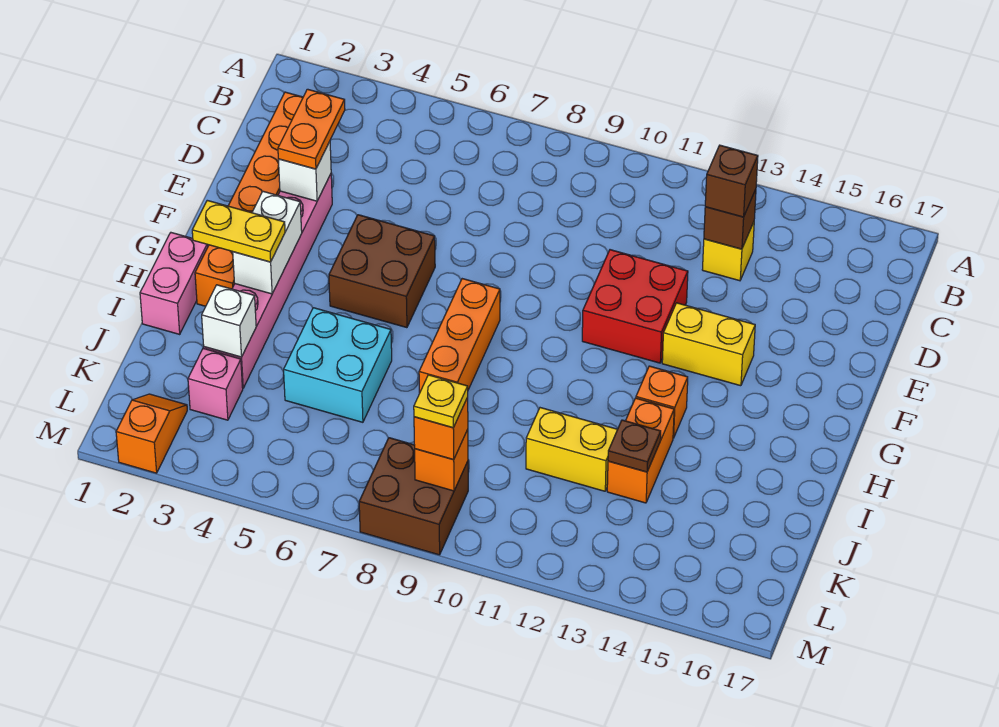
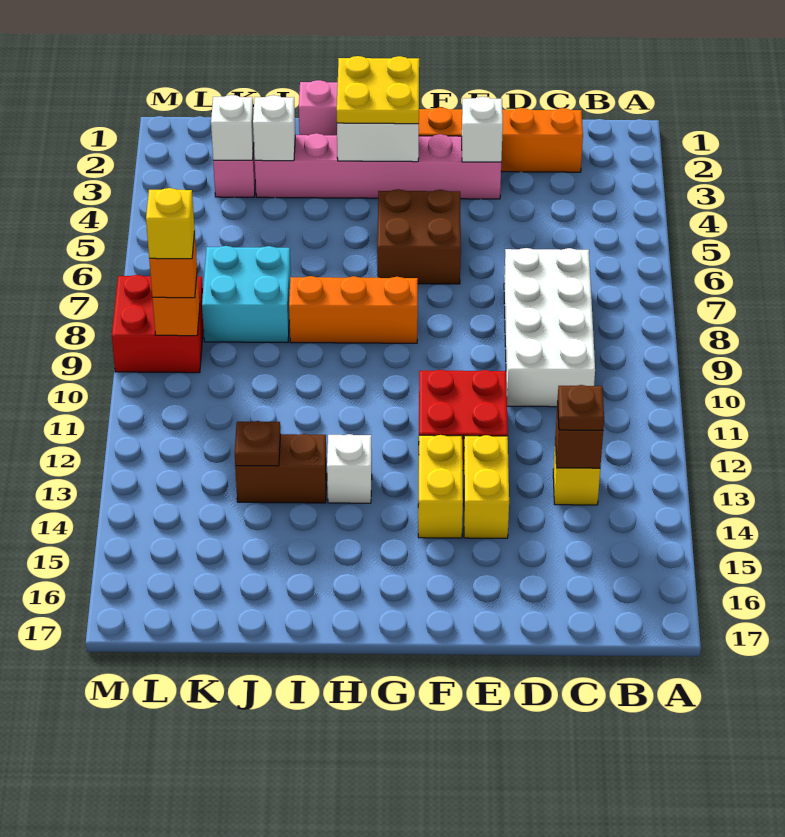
none -> white 2x4 brick [504,248,595,407]
brown 1x1 brick [705,145,758,217] -> brown 1x1 plate [558,385,604,430]
orange 1x2 plate [278,89,345,169] -> none
yellow 1x2 plate [192,200,285,262] -> yellow 2x2 plate [337,56,419,124]
orange 1x1 brick [636,366,688,438] -> white 1x1 brick [327,434,372,503]
cyan 2x2 brick [284,308,392,422] -> cyan 2x2 brick moved to [202,246,291,342]
orange 1x2 brick [607,398,674,503] -> brown 1x2 brick [235,434,327,503]
yellow 1x2 brick [526,408,618,491] -> yellow 1x2 brick moved to [464,435,509,538]
none -> white 1x1 brick [211,95,254,160]
orange 1x2 slope [116,394,187,473] -> none
brown 2x2 brick [359,438,468,555] -> red 2x2 brick [112,275,203,373]
yellow 1x1 plate [414,375,468,428] -> yellow 1x1 brick [146,188,195,259]

